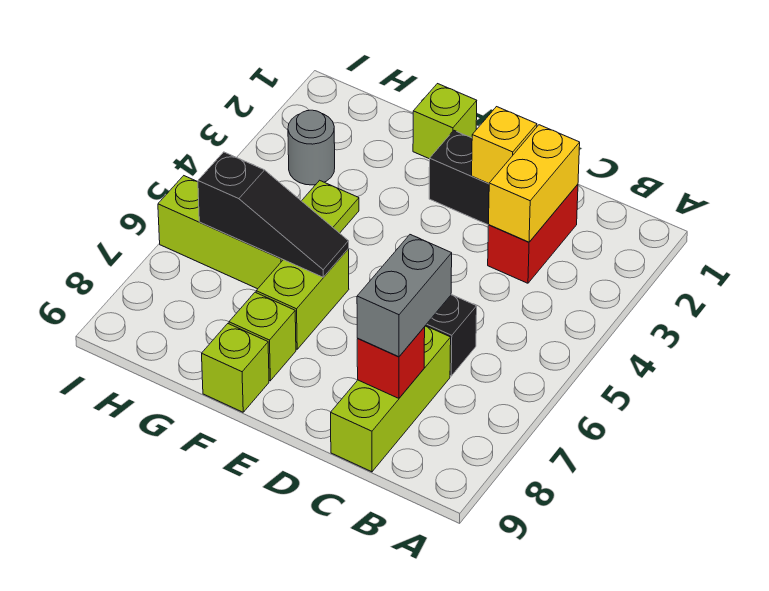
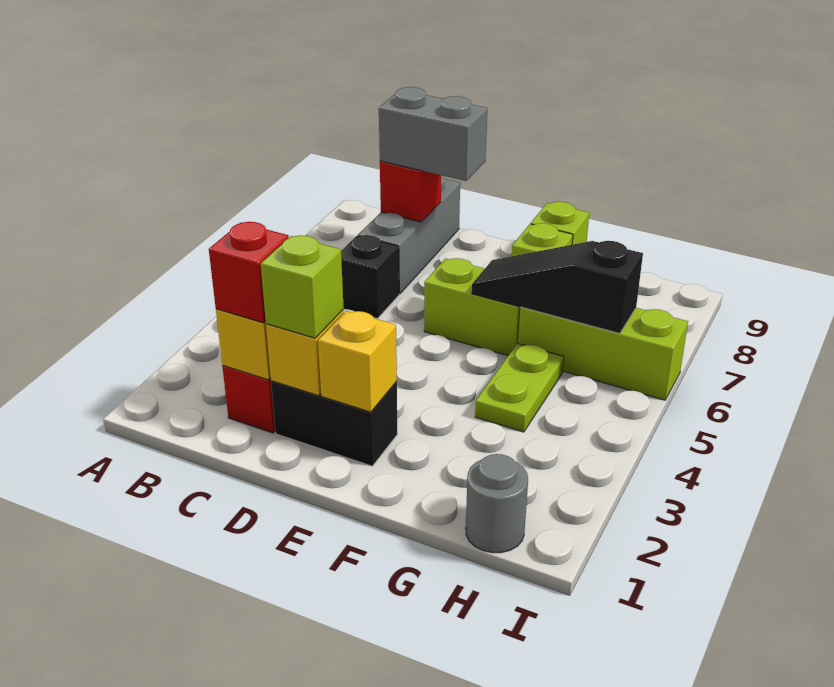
none -> red 1x1 brick [209,222,289,323]
lime 1x3 brick [331,326,451,472] -> grey 1x3 brick [358,175,460,294]
grey 1x2 brick [357,235,452,357] -> grey 1x2 brick turned to [379,87,487,181]
none -> yellow 1x1 brick [318,310,397,412]
lime 1x1 brick [413,84,477,159] -> lime 1x1 brick moved to [261,235,344,338]
lime 1x2 brick [256,249,349,349] -> lime 1x2 brick turned to [424,258,521,355]
grey 1x1 round brick [288,110,335,185] -> grey 1x1 round brick moved to [466,454,528,553]

